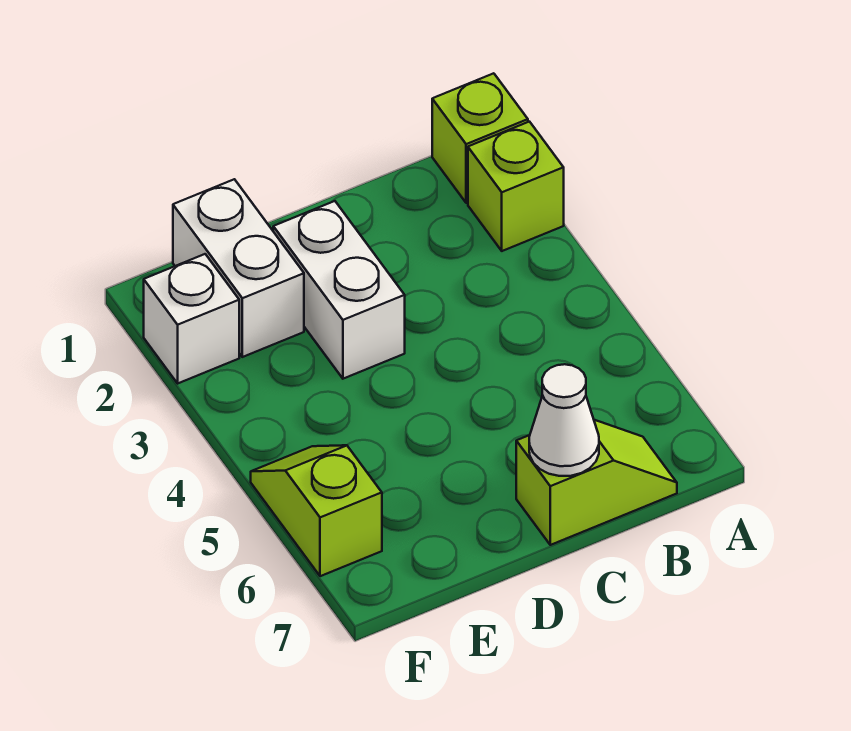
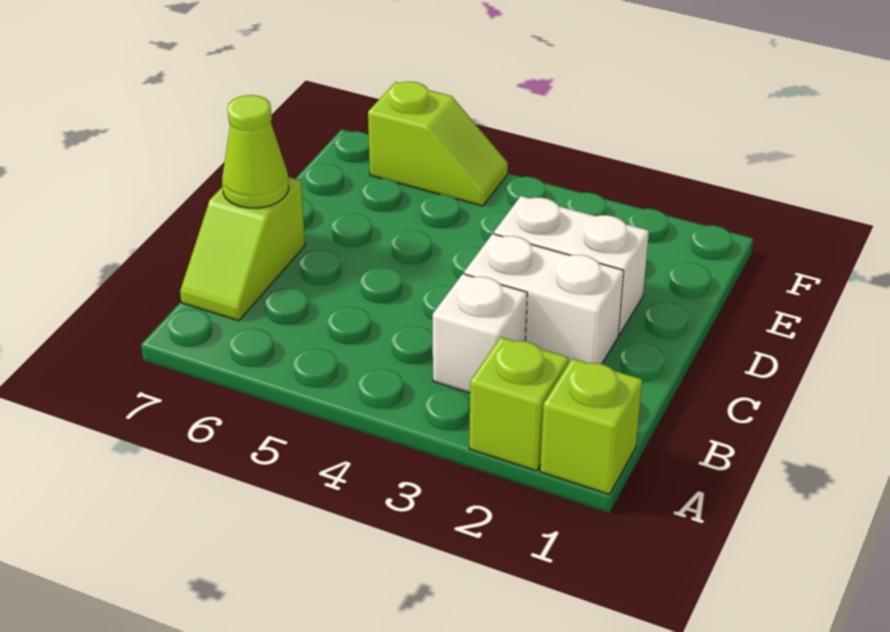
white 1x1 cone [529,364,599,476] -> lime 1x1 cone [222,95,289,208]
white 1x2 brick [173,179,304,357] -> white 1x2 brick moved to [464,234,624,364]
white 1x1 brick [144,254,239,383] -> white 1x1 brick moved to [433,274,527,393]

